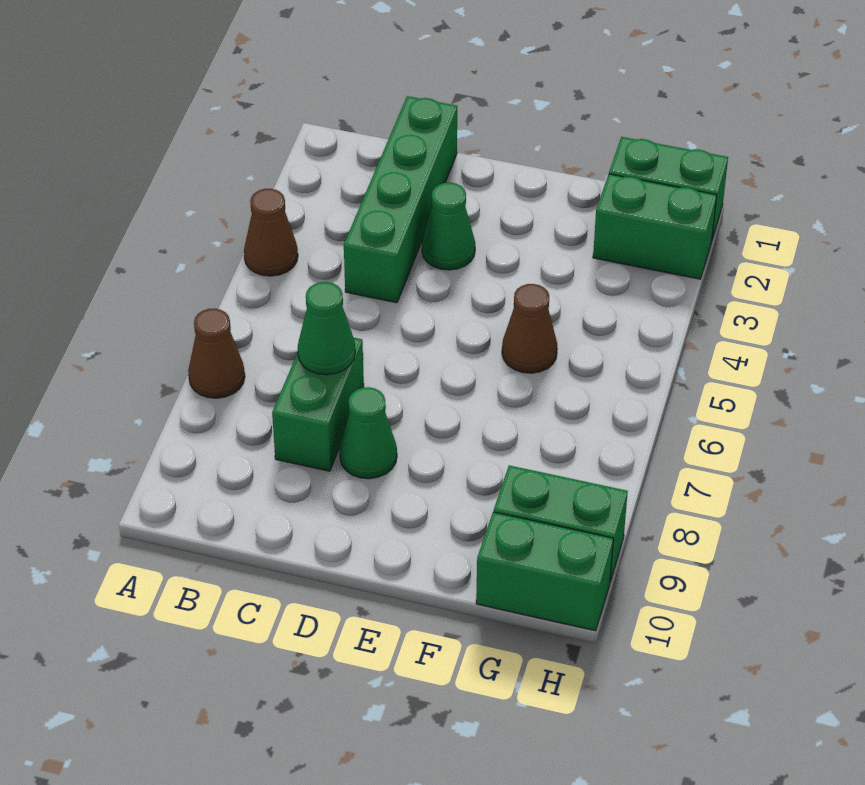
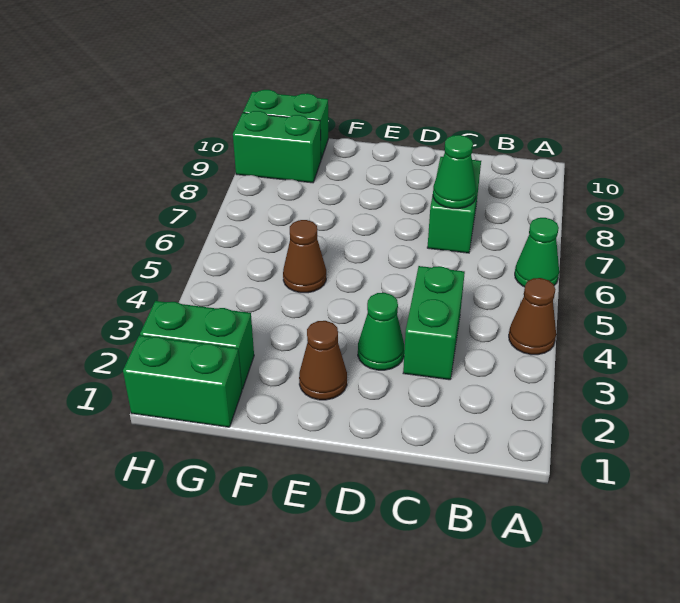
brown 1x1 cone [188,309,245,398] -> brown 1x1 cone moved to [299,321,347,400]
green 1x4 brick [344,96,457,303] -> green 1x2 brick [403,266,465,380]
green 1x1 cone [340,387,397,479] -> green 1x1 cone moved to [515,218,559,287]

